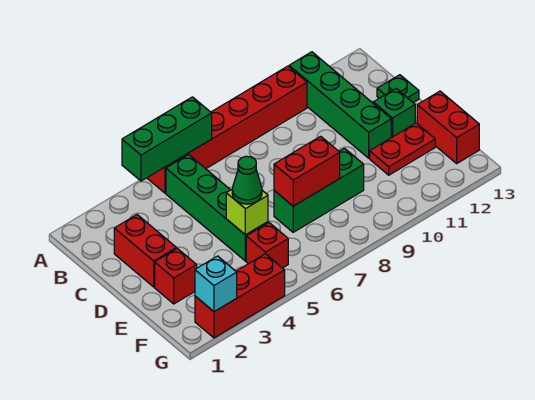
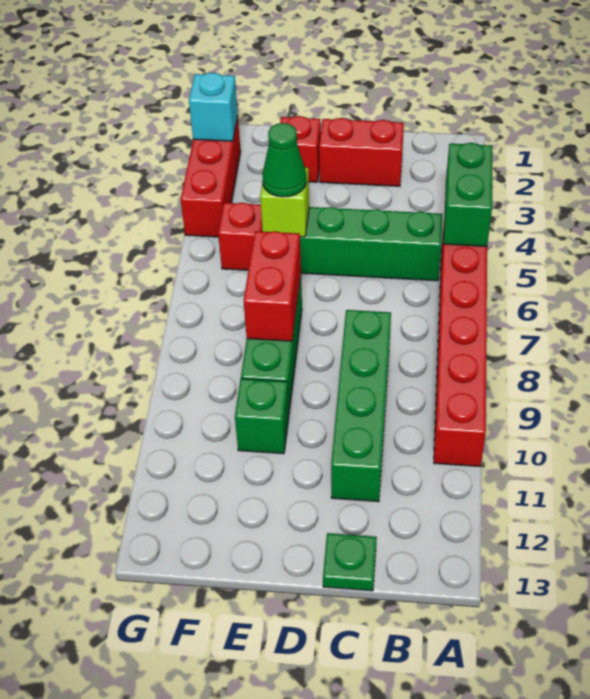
green 1x3 brick [122,97,212,181] -> green 1x2 brick [444,143,492,246]
green 1x4 brick [289,52,391,158] -> green 1x4 brick turned to [331,310,391,502]
green 1x1 brick [373,89,415,138] -> green 1x1 brick moved to [235,379,289,454]
red 1x2 plate [370,123,435,175] -> none
red 1x2 brick [417,91,479,163] -> none

